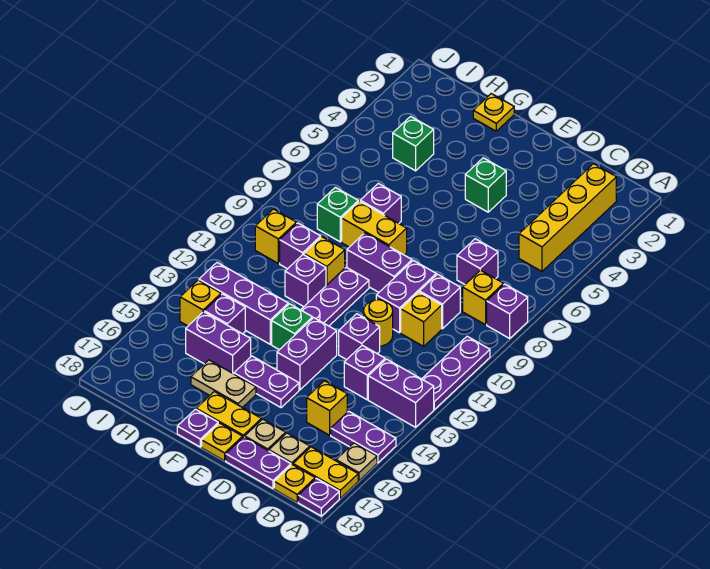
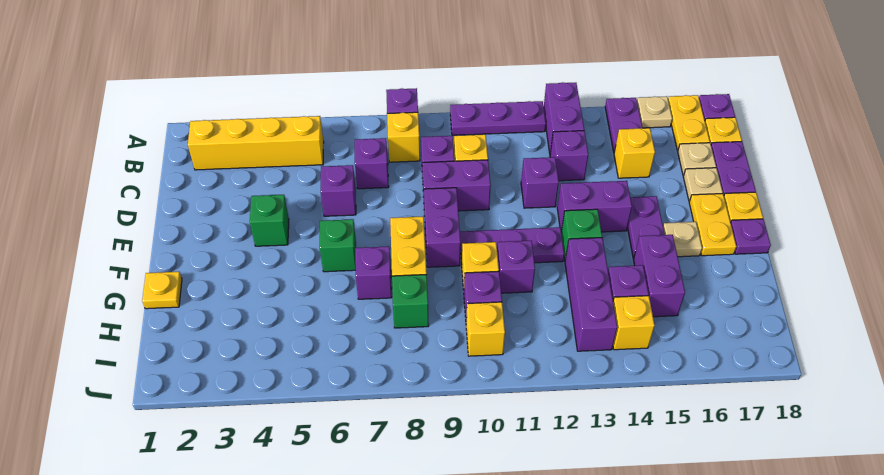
none -> purple 1x1 brick [321,165,356,216]
yellow 1x1 round brick [364,300,393,346] -> none
tan 1x2 plate [191,360,256,408] -> tan 1x1 plate [663,222,702,257]
green 1x1 brick [393,116,434,171] -> green 1x1 brick moved to [320,219,356,272]

